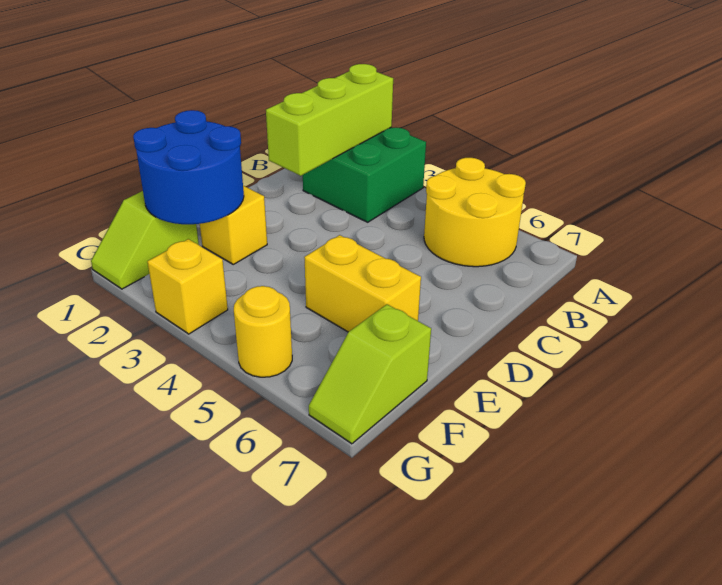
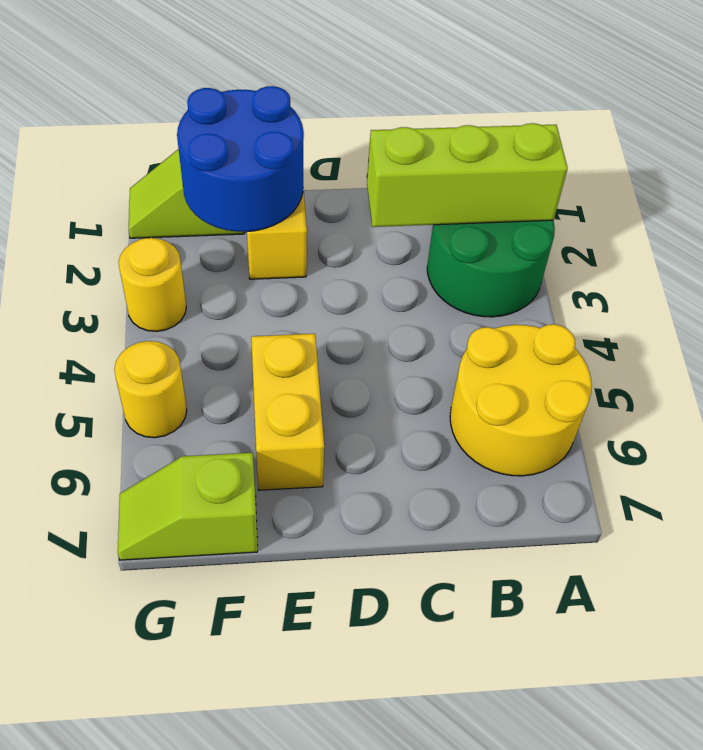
green 2x2 brick [303,127,426,222] -> green 2x2 round brick [427,220,555,317]
yellow 1x1 brick [147,239,228,334] -> yellow 1x1 round brick [118,238,186,331]

